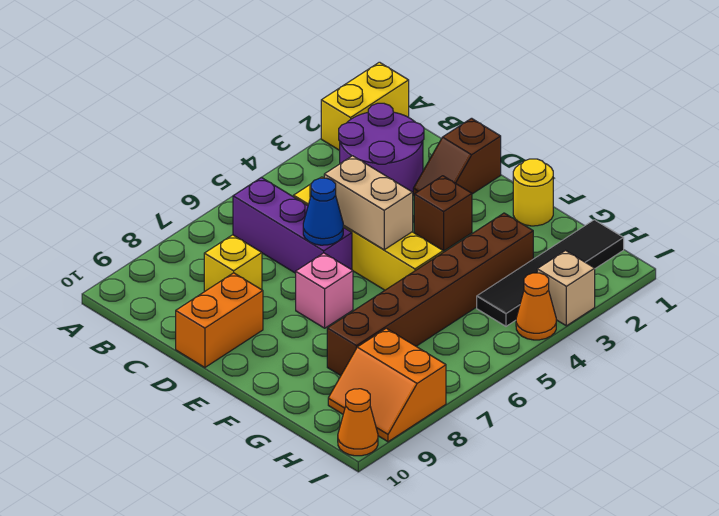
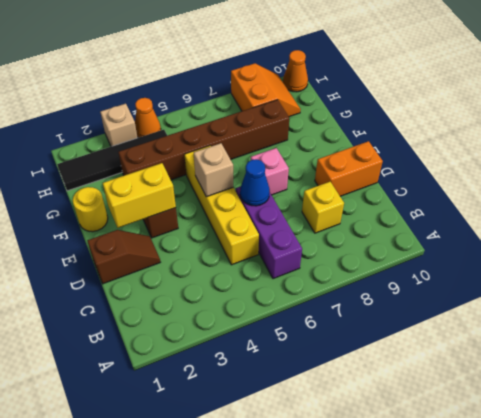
yellow 1x2 brick [321,62,409,150] -> yellow 1x2 brick moved to [103,163,176,228]
purple 2x2 round brick [339,103,424,192] -> none
tan 1x2 brick [324,156,413,250] -> tan 1x1 brick [194,143,233,197]

